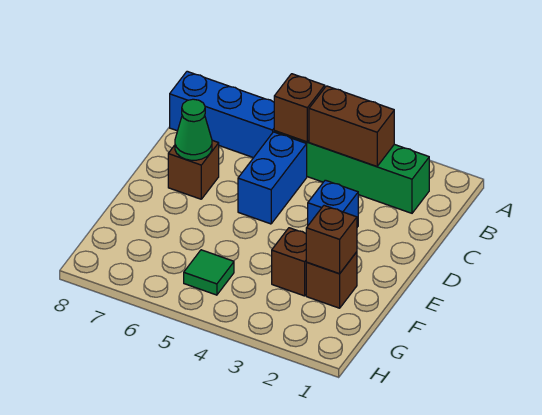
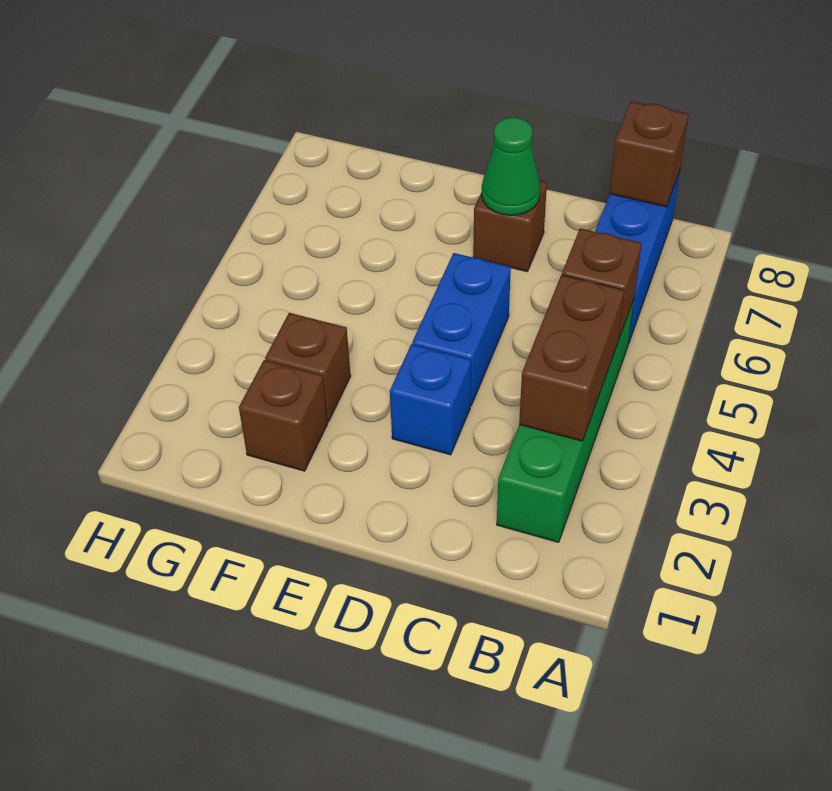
blue 1x2 brick [238,132,307,224] -> blue 1x2 brick turned to [412,253,511,406]
brown 1x1 brick [306,205,357,274] -> brown 1x1 brick moved to [610,101,689,207]
green 1x1 tile [184,250,234,295] -> none

